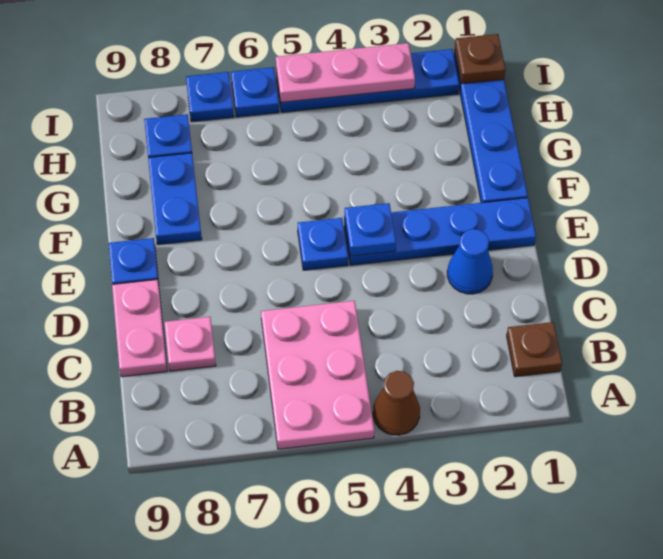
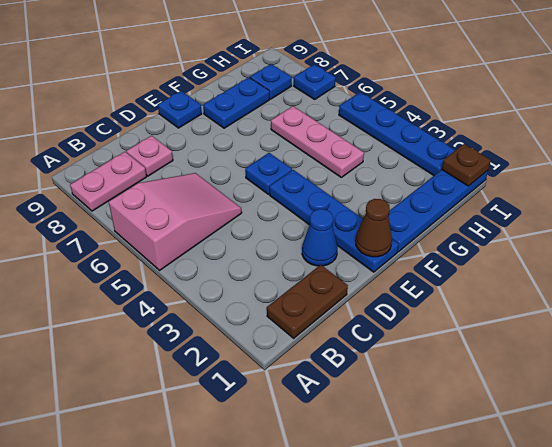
brown 1x1 cone [373,371,420,435] -> brown 1x1 cone moved to [356,199,392,257]
pink 2x3 plate [261,301,374,449] -> pink 2x3 slope [109,173,242,270]
brown 1x1 plate [507,322,562,377] -> brown 1x2 plate [267,265,348,338]
pink 1x2 plate [112,280,167,377] -> pink 1x2 plate moved to [70,152,147,211]
blue 1x1 plate [344,203,396,256] -> none
pink 1x3 plate [276,43,415,102] -> pink 1x3 plate moved to [271,106,364,177]
blue 1x1 plate [231,67,279,117] -> none

